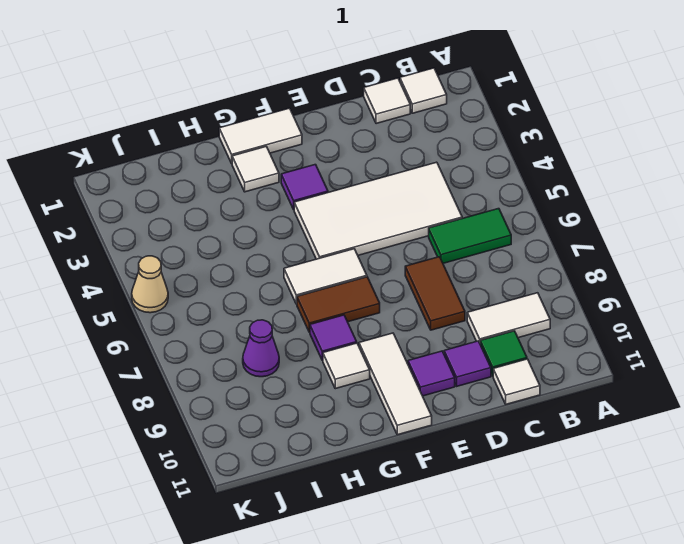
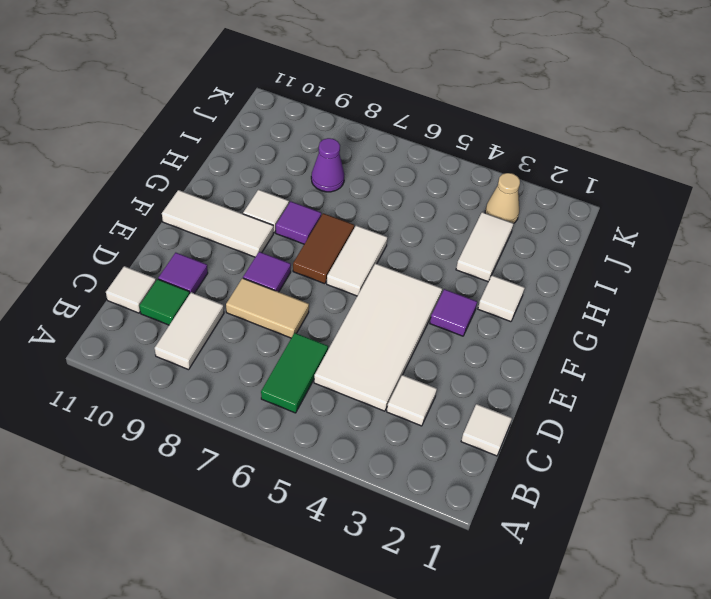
white 1x1 tile [400,68,447,113] -> white 1x1 tile moved to [387,375,437,426]
brown 1x2 tile [405,257,465,330] -> tan 1x2 tile [226,278,309,338]
purple 1x1 tile [408,351,455,396] -> purple 1x1 tile moved to [243,252,291,292]
white 1x2 tile [219,108,302,163] -> white 1x2 tile moved to [456,212,514,282]
tan 1x1 cone [132,256,168,313] -> tan 1x1 cone moved to [485,173,520,223]

